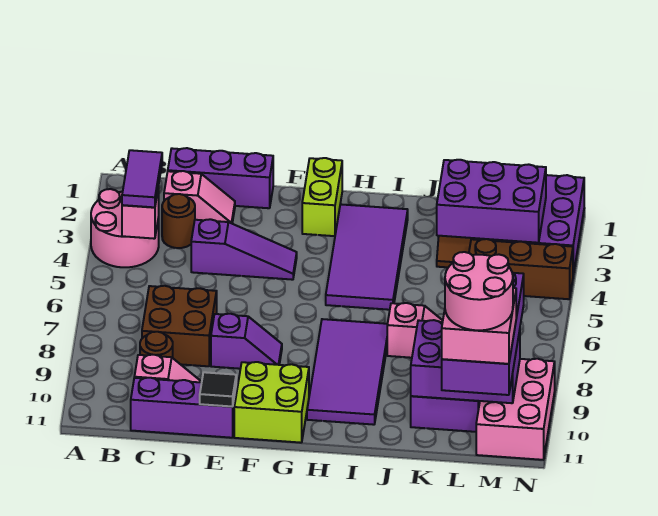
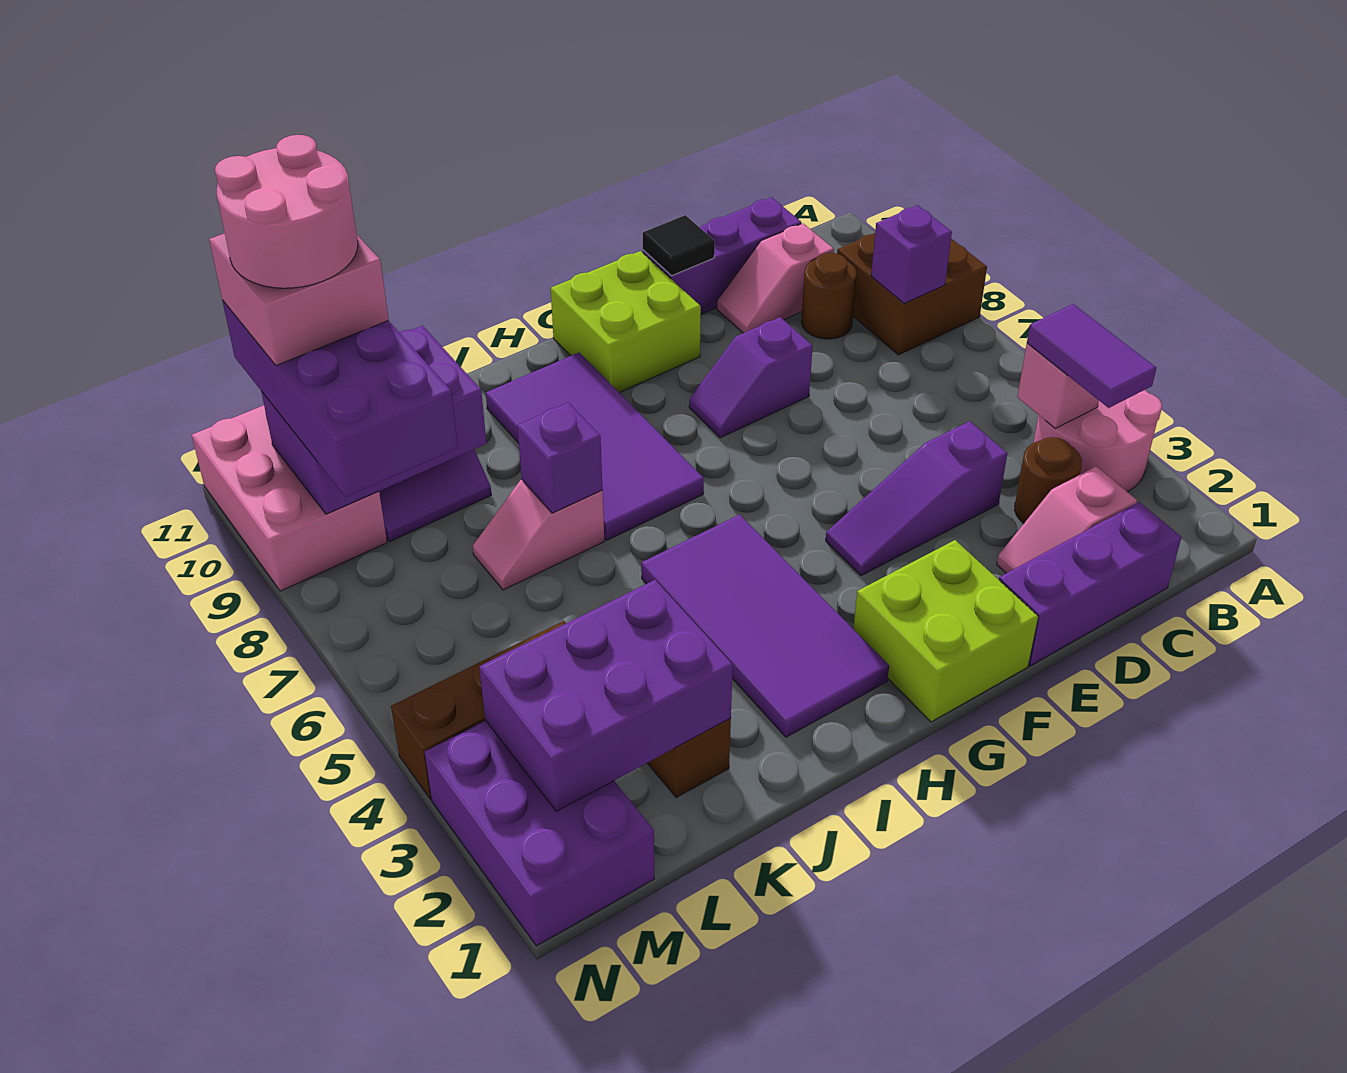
none -> purple 1x1 brick [871,205,952,303]
brown 2x2 brick [142,286,217,366] -> brown 2x2 brick moved to [837,233,987,355]
lime 1x2 brick [302,158,342,236] -> lime 2x2 brick [853,540,1038,722]
none -> purple 1x1 brick [517,402,603,513]

